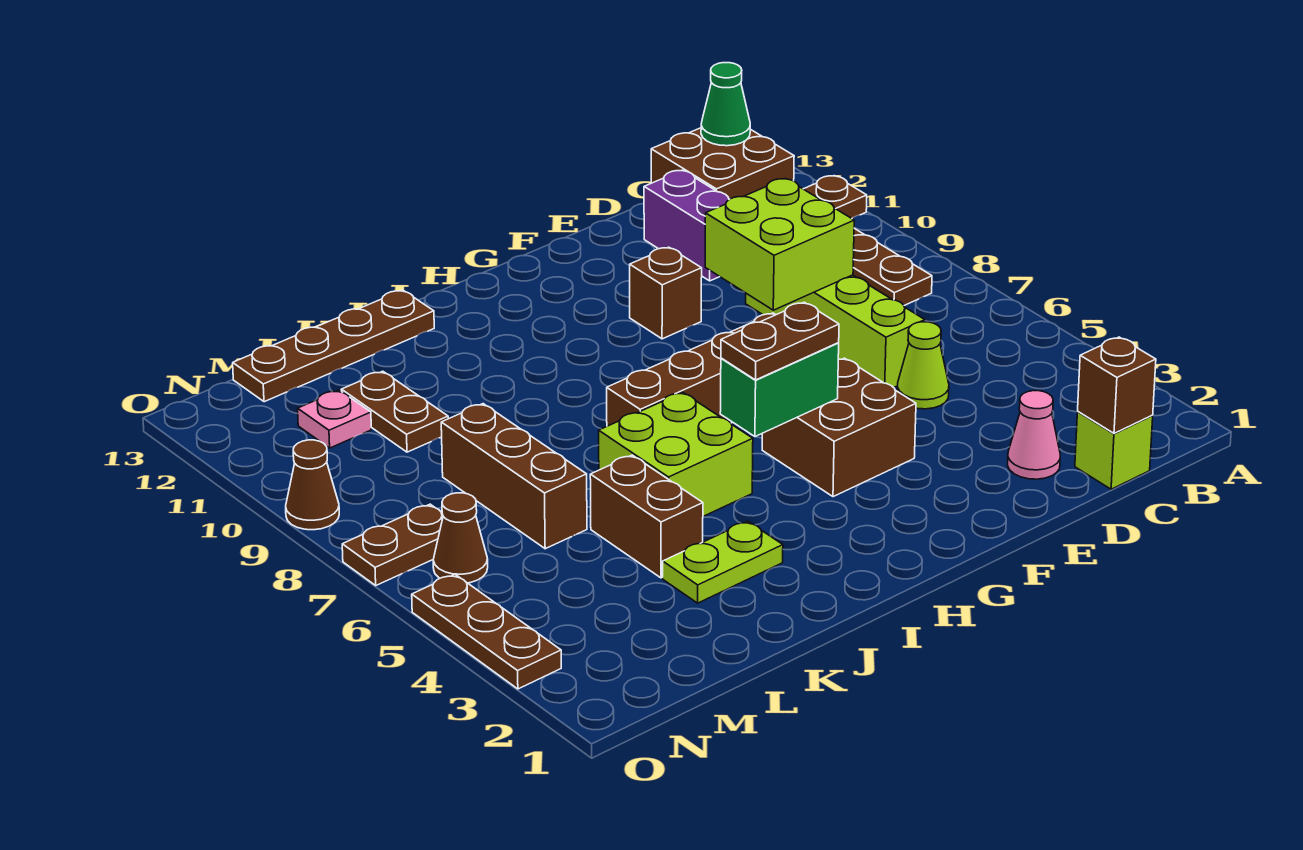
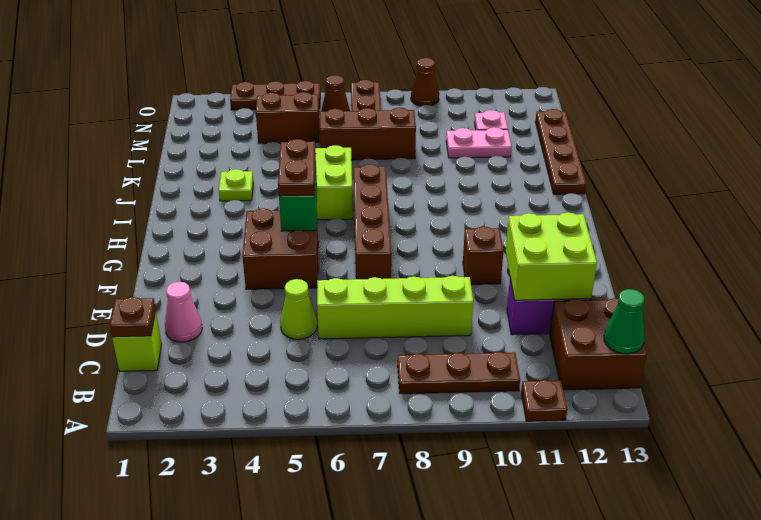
brown 1x1 brick [1078,337,1156,433] -> brown 1x1 plate [110,297,156,337]
lime 2x2 brick [705,178,854,310] -> lime 2x2 brick moved to [506,213,597,300]
lime 1x2 plate [663,521,783,603] -> lime 1x1 plate [219,169,253,201]
brown 1x2 brick [590,455,703,578] -> brown 1x2 brick moved to [256,92,320,144]
brown 1x2 plate [341,371,448,452] -> pink 1x2 plate [446,127,512,158]

